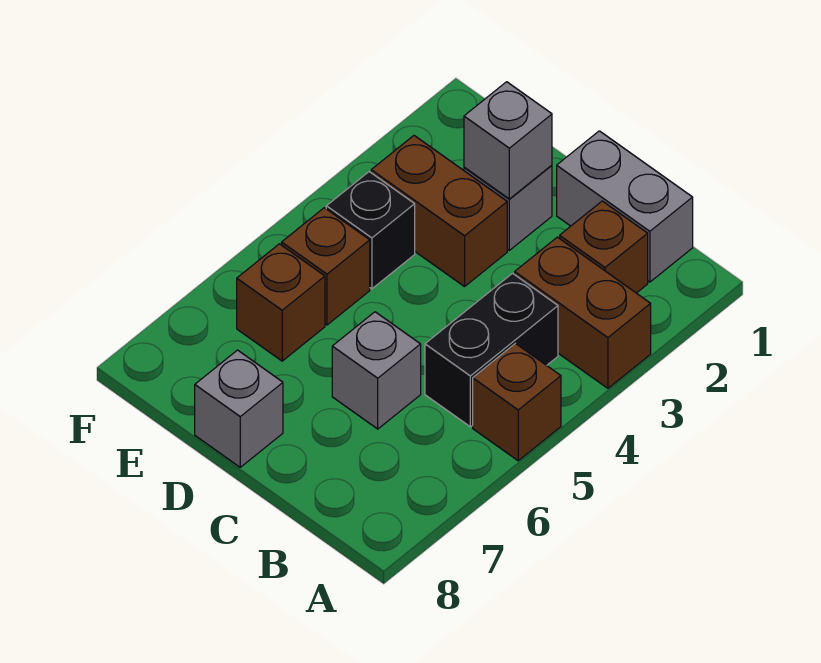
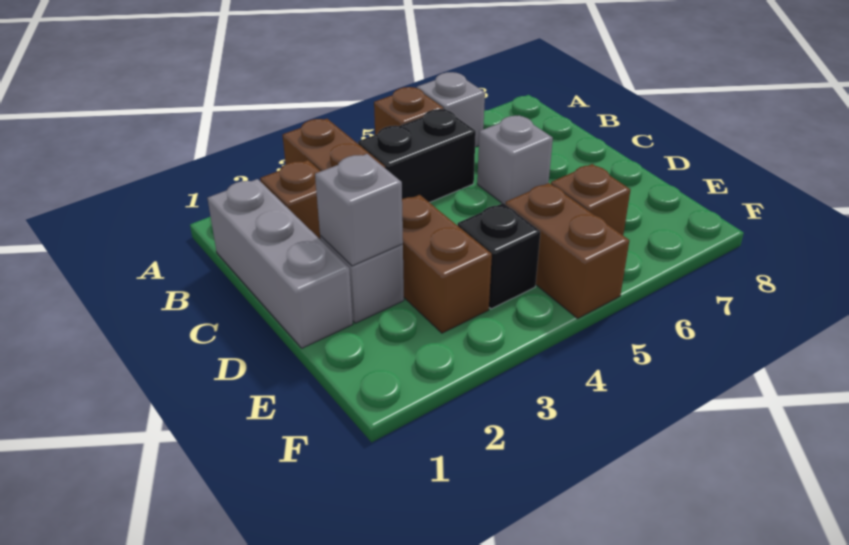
grey 1x2 brick [557,131,693,282] -> grey 1x3 brick [207,179,353,348]
grey 1x1 brick [195,350,283,467] -> grey 1x1 brick moved to [417,72,485,147]
brown 1x1 brick [282,208,370,325] -> brown 1x2 brick [506,183,629,318]

